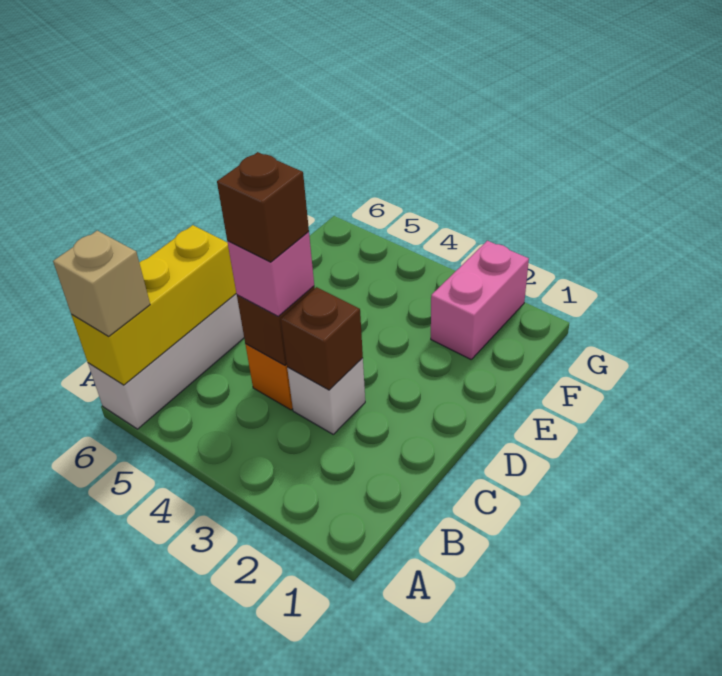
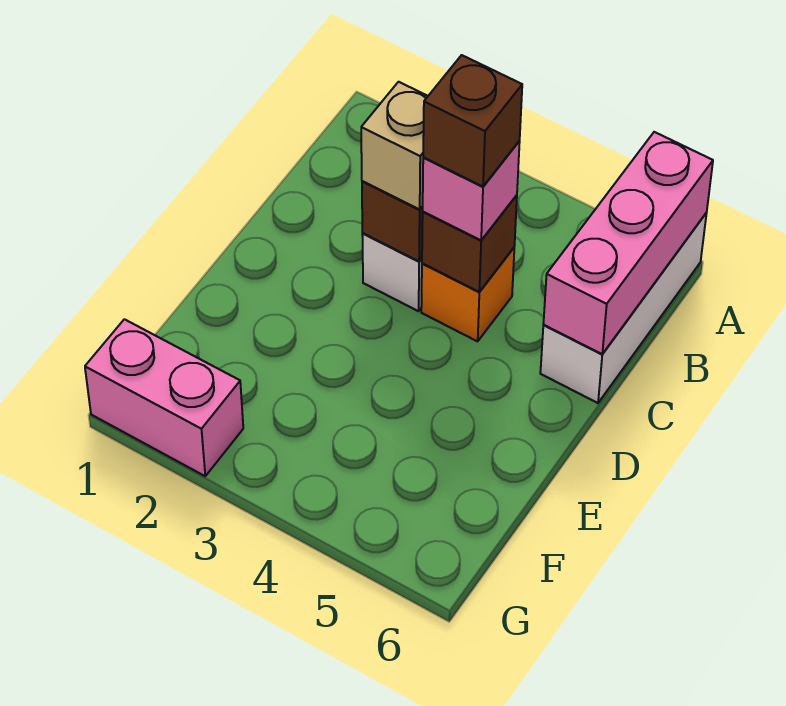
yellow 1x3 brick [72,225,236,385] -> pink 1x3 brick [543,132,713,354]
tan 1x1 brick [53,231,150,337] -> tan 1x1 brick moved to [361,82,428,210]
pink 1x2 brick [431,241,529,359] -> pink 1x2 brick turned to [85,319,243,476]

